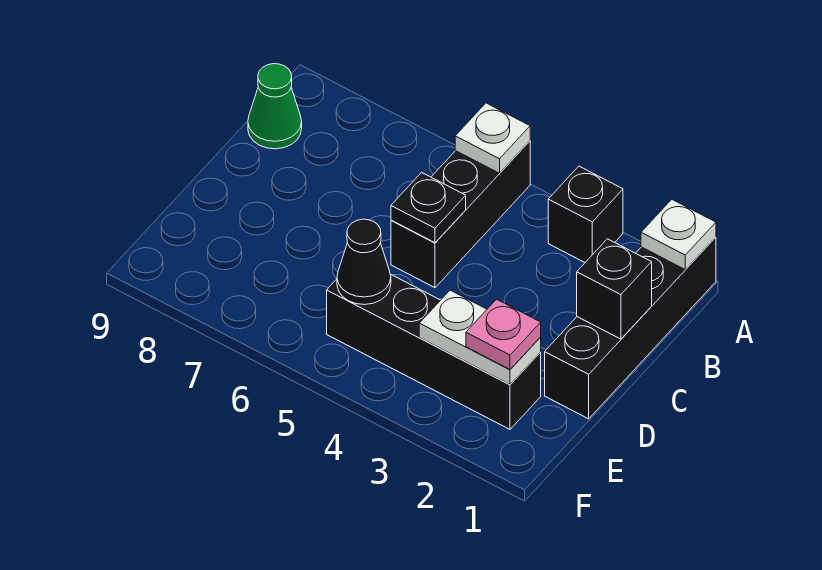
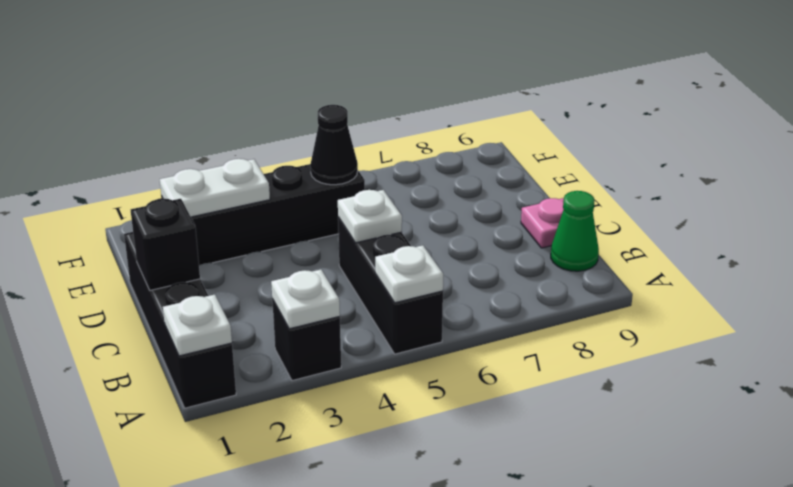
none -> white 1x1 plate [271,269,340,329]
black 1x1 plate [391,172,466,243] -> white 1x1 plate [338,190,402,243]
pink 1x1 plate [466,299,541,369] -> pink 1x1 plate moved to [521,198,564,248]

